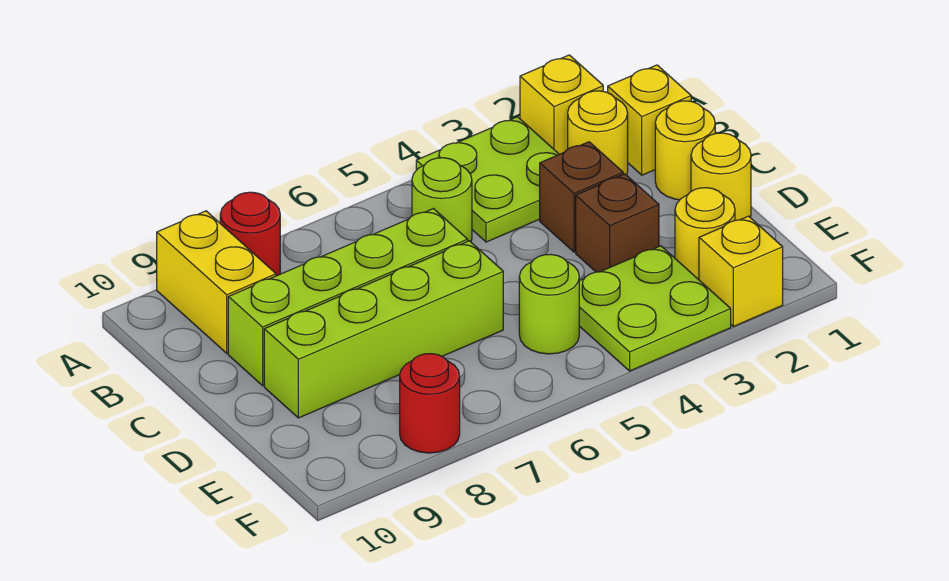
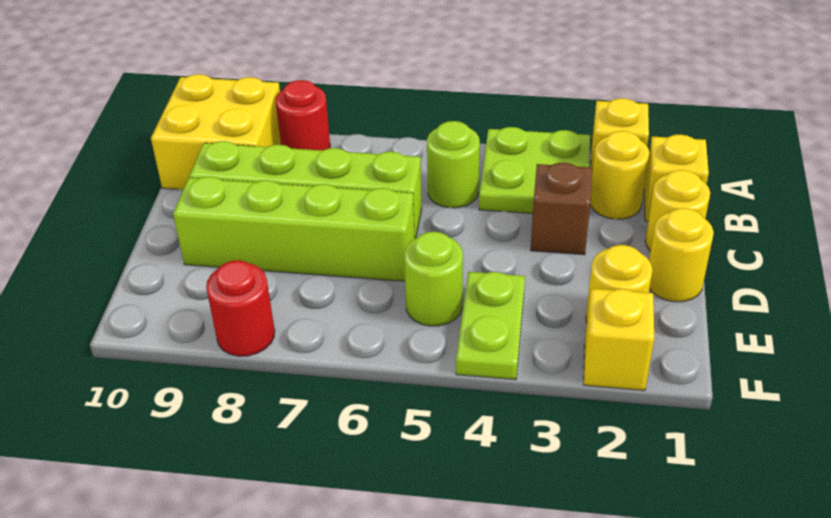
yellow 1x2 brick [157,211,276,353] -> yellow 2x2 brick [151,74,281,190]
brown 1x1 brick [576,174,659,272] -> none
lime 2x2 plate [579,246,731,371] -> lime 1x2 plate [456,272,525,380]

